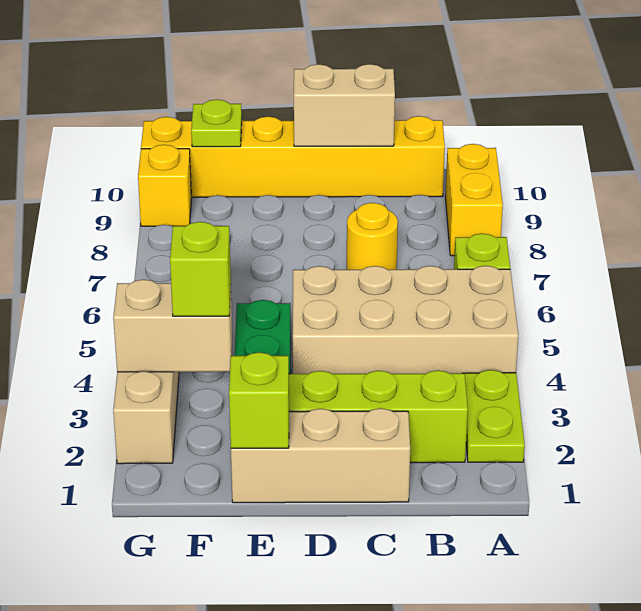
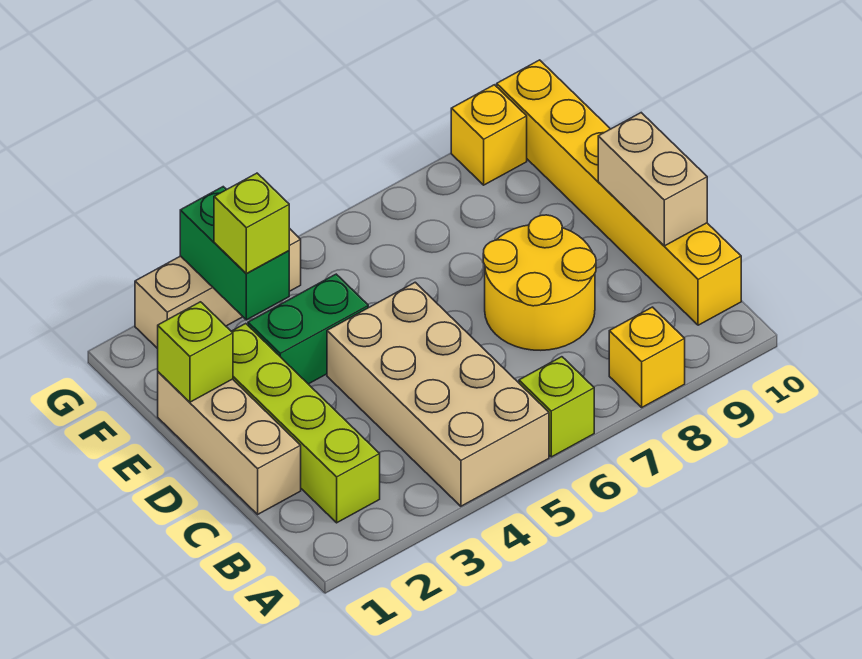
lime 1x2 plate [464,370,525,462] -> none
yellow 1x2 brick [445,144,503,256] -> yellow 1x1 brick [609,307,685,407]
yellow 1x1 round brick [347,203,398,270] -> yellow 2x2 round brick [483,215,596,350]
tan 1x2 brick [113,279,233,372] -> green 1x2 brick [180,187,289,320]
lime 1x1 plate [191,99,242,147] -> none

